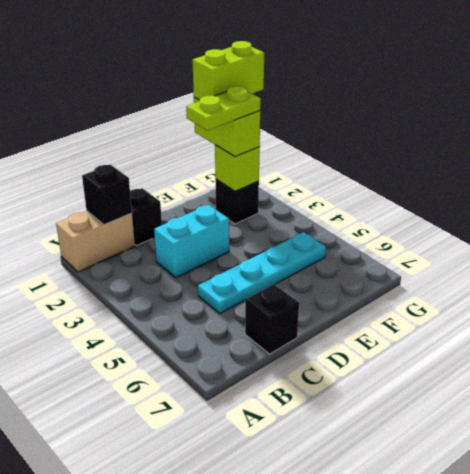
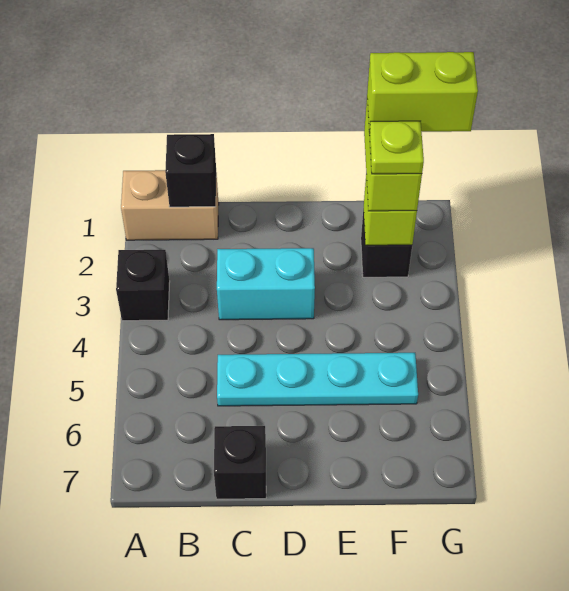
black 1x1 brick [130,188,162,246] -> black 1x1 brick moved to [116,250,170,321]
lime 1x2 plate [186,86,261,130] -> lime 1x1 plate [369,121,424,174]

